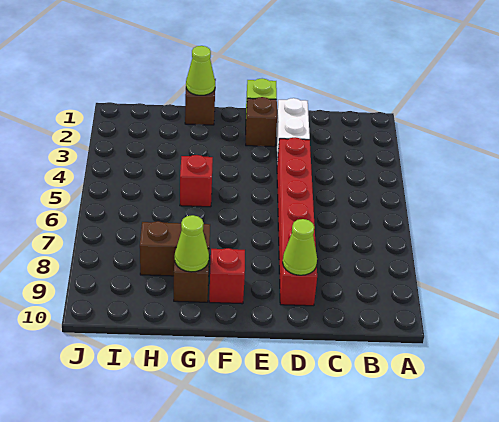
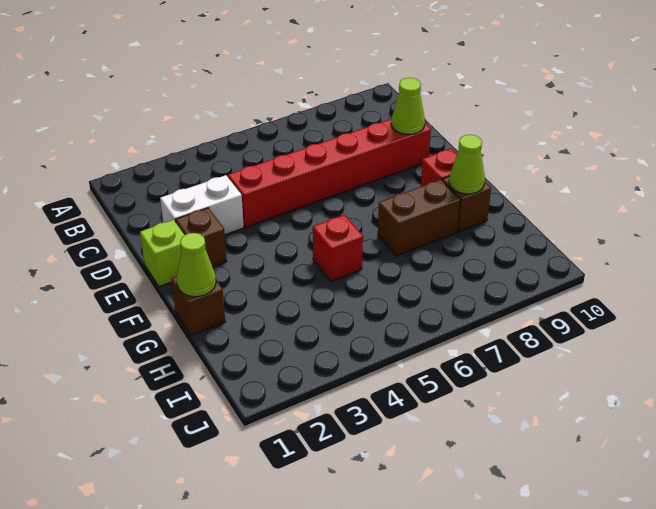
brown 1x2 brick [140,221,210,276] -> brown 1x2 brick turned to [378,180,460,256]

